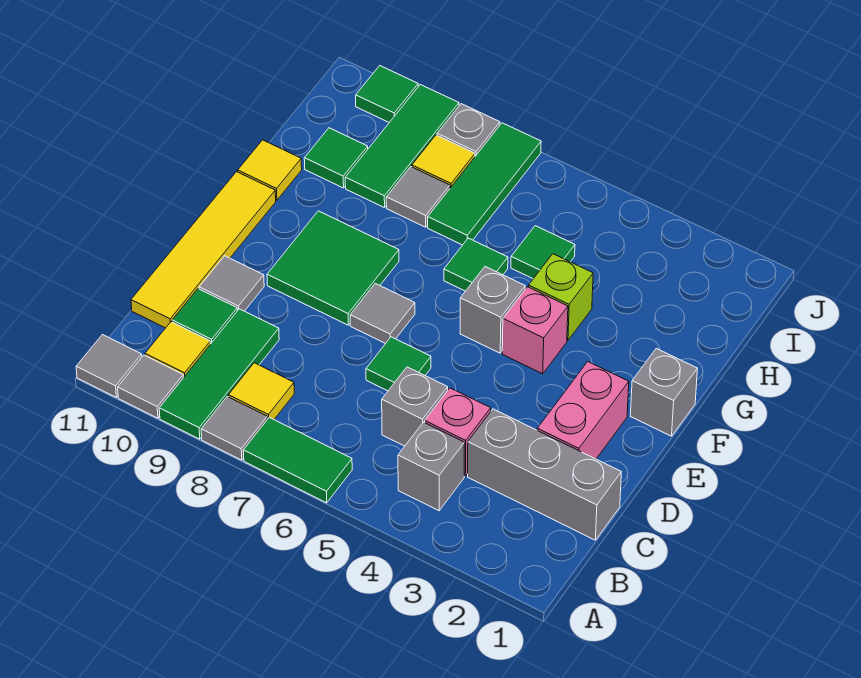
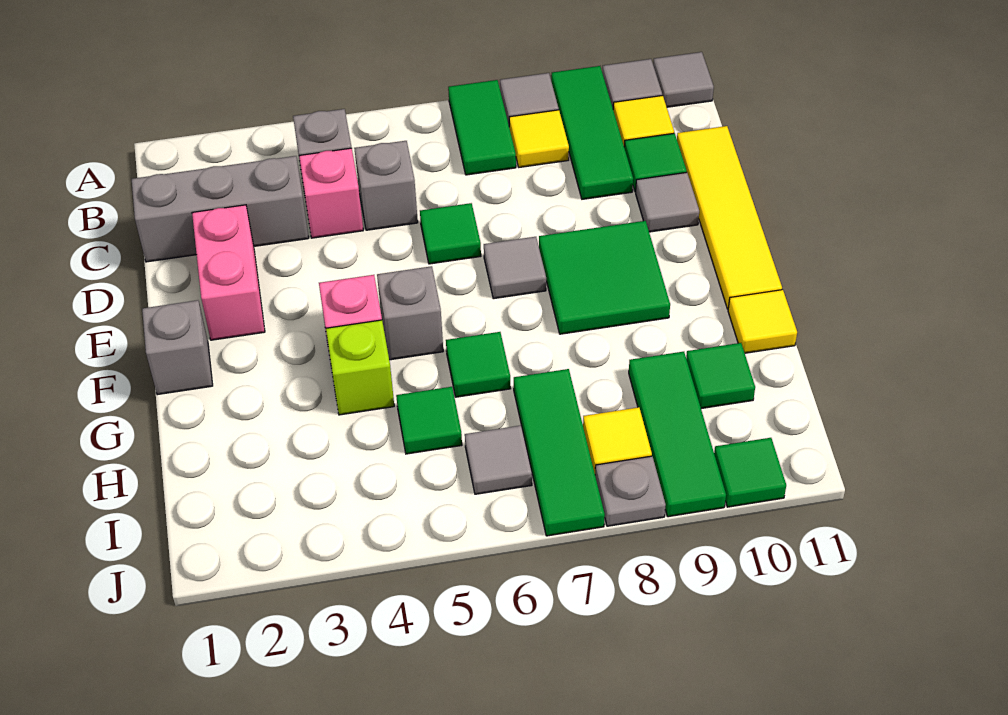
green 1x2 tile [243,417,352,503] -> green 1x2 tile turned to [448,80,516,175]
grey 1x1 tile [386,167,450,227] -> grey 1x1 tile moved to [465,426,532,494]

